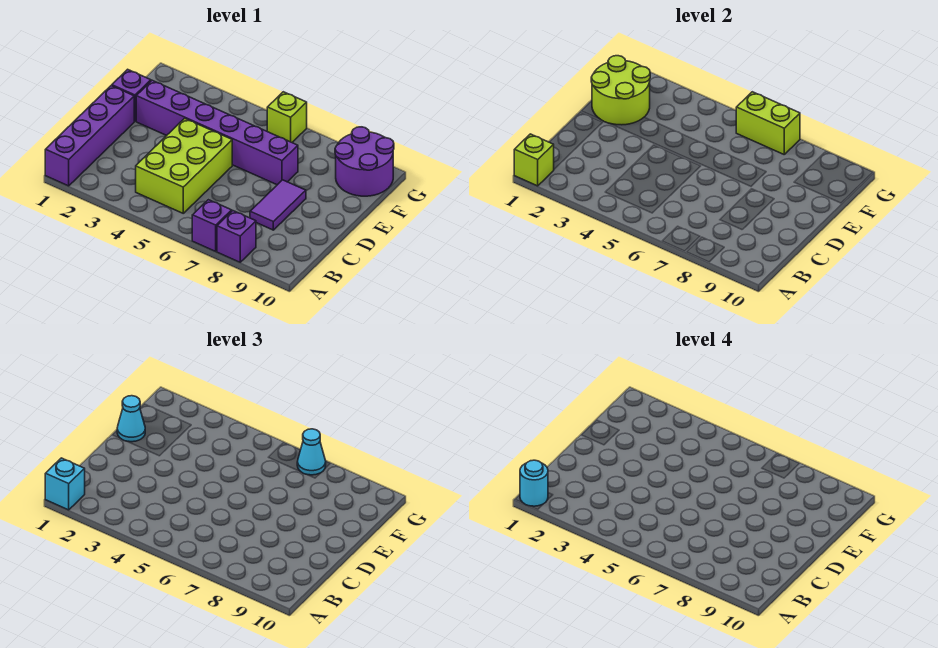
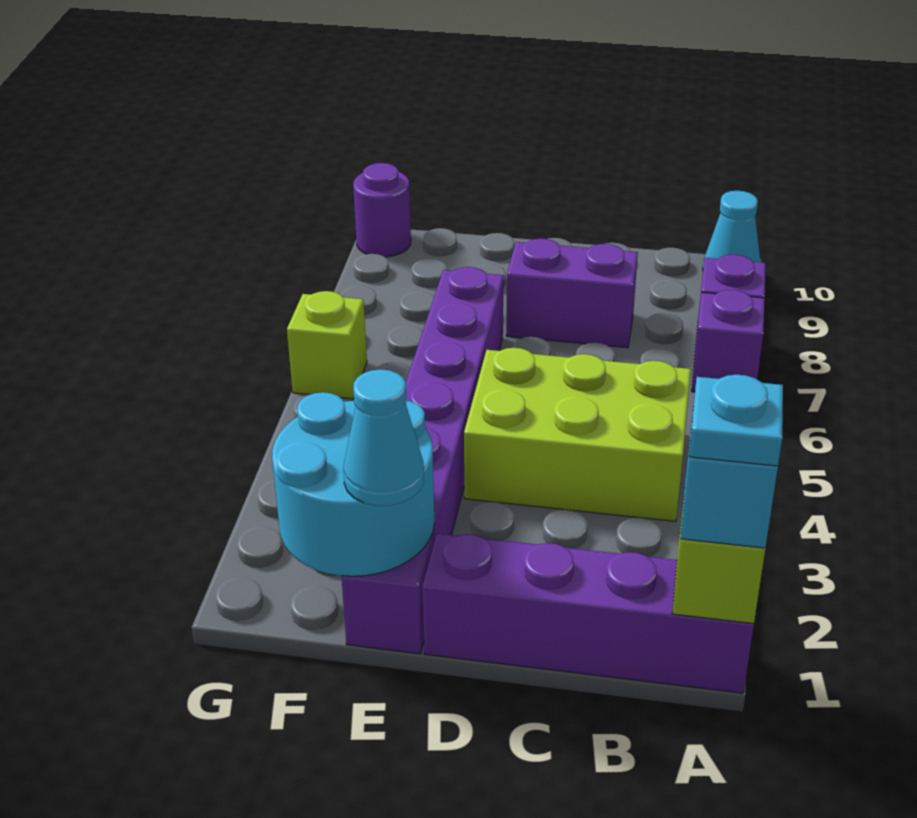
cyan 1x1 round brick [520,460,548,506] -> cyan 1x1 plate [689,375,783,466]
purple 1x2 tile [250,180,306,230] -> purple 1x2 brick [506,239,638,348]
lime 2x2 round brick [591,56,650,125] -> cyan 2x2 round brick [272,392,434,576]
purple 2x2 round brick [335,127,394,196] -> purple 1x1 round brick [353,163,411,257]
lime 1x2 brick [736,92,800,154] -> none
cyan 1x1 cone [297,429,326,475] -> cyan 1x1 cone moved to [703,191,760,268]

